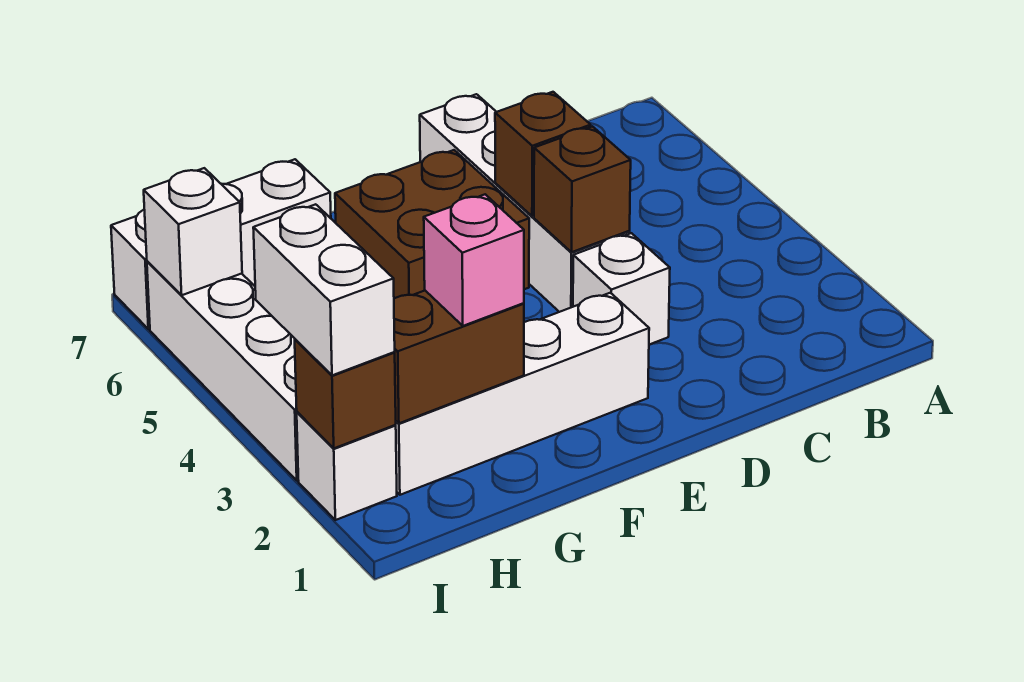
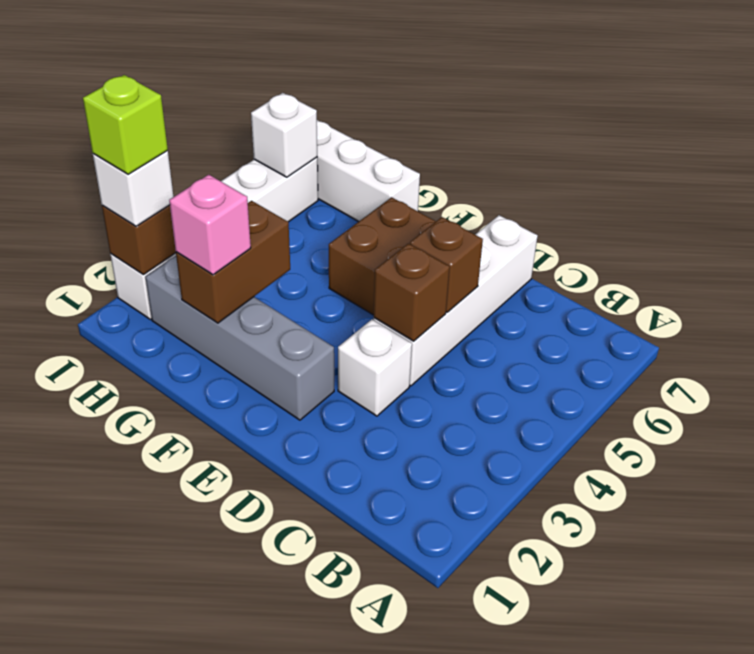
white 1x4 brick [395,293,649,495] -> grey 1x4 brick [146,256,334,420]
brown 1x2 brick [394,291,524,423] -> brown 1x2 brick turned to [176,201,290,323]
white 1x2 brick [253,204,395,375] -> white 1x1 brick [93,151,173,226]
none -> lime 1x1 brick [83,75,168,174]

